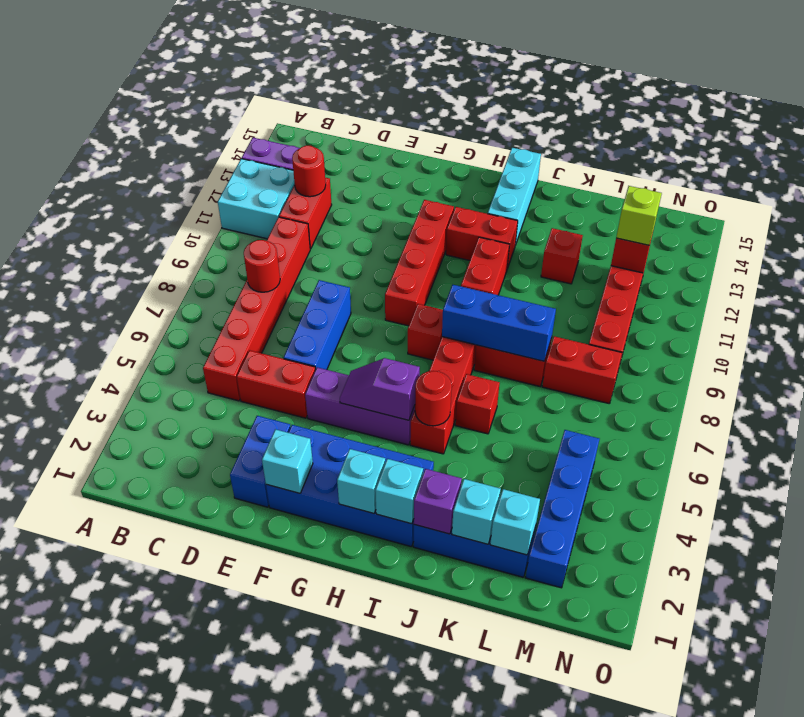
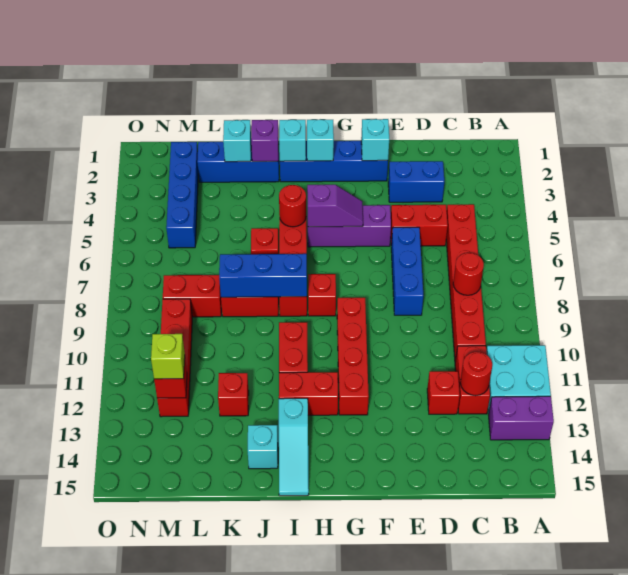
none -> red 1x1 brick [427,371,460,414]
blue 1x2 brick [230,416,291,507] -> blue 1x2 brick turned to [388,161,444,202]
blue 2x4 brick [266,425,434,547] -> blue 1x4 brick [280,141,388,182]
cyan 1x3 brick [488,148,541,245] -> cyan 1x3 slope [279,398,309,496]
cyan 1x1 brick [490,489,540,555] -> cyan 1x1 brick moved to [248,425,278,469]

